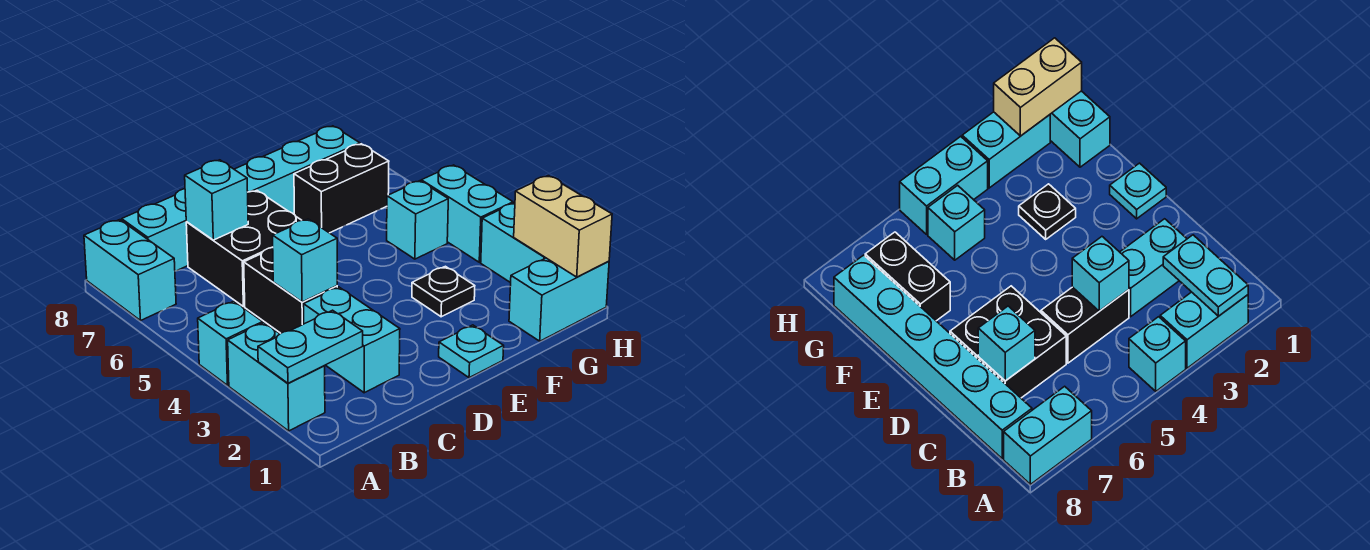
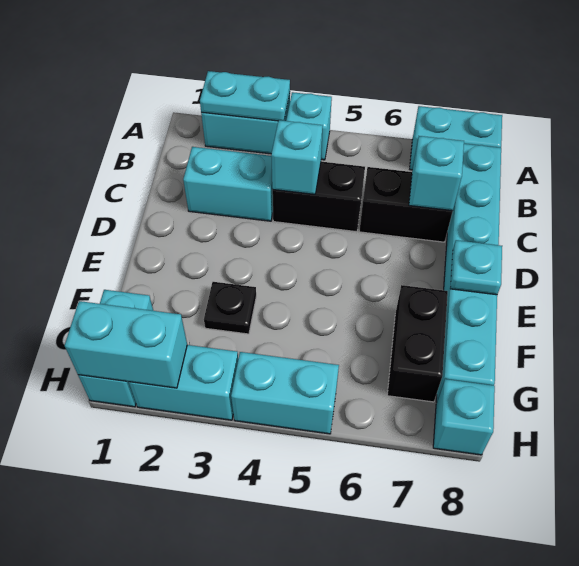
cyan 1x2 plate [258,310,363,383] -> cyan 1x2 plate turned to [200,71,290,121]
black 2x2 brick [186,191,301,307] -> black 1x2 brick [359,167,453,242]
cyan 1x1 plate [439,325,504,378] -> cyan 1x1 plate moved to [450,240,502,295]
cyan 1x1 brick [387,181,448,259] -> cyan 1x1 brick moved to [433,379,495,455]
tan 1x2 brick [514,176,612,277] -> cyan 1x2 brick [65,301,187,388]

